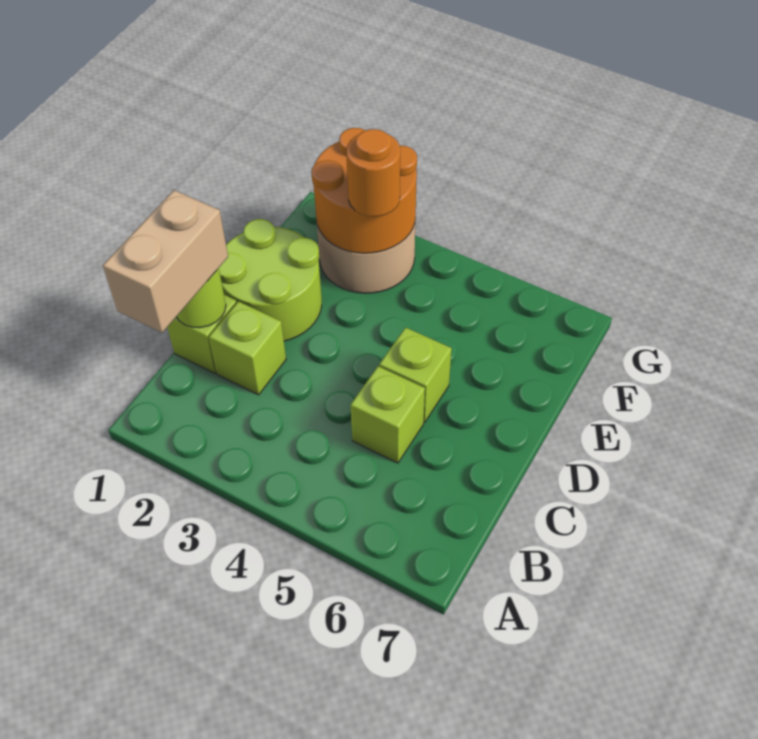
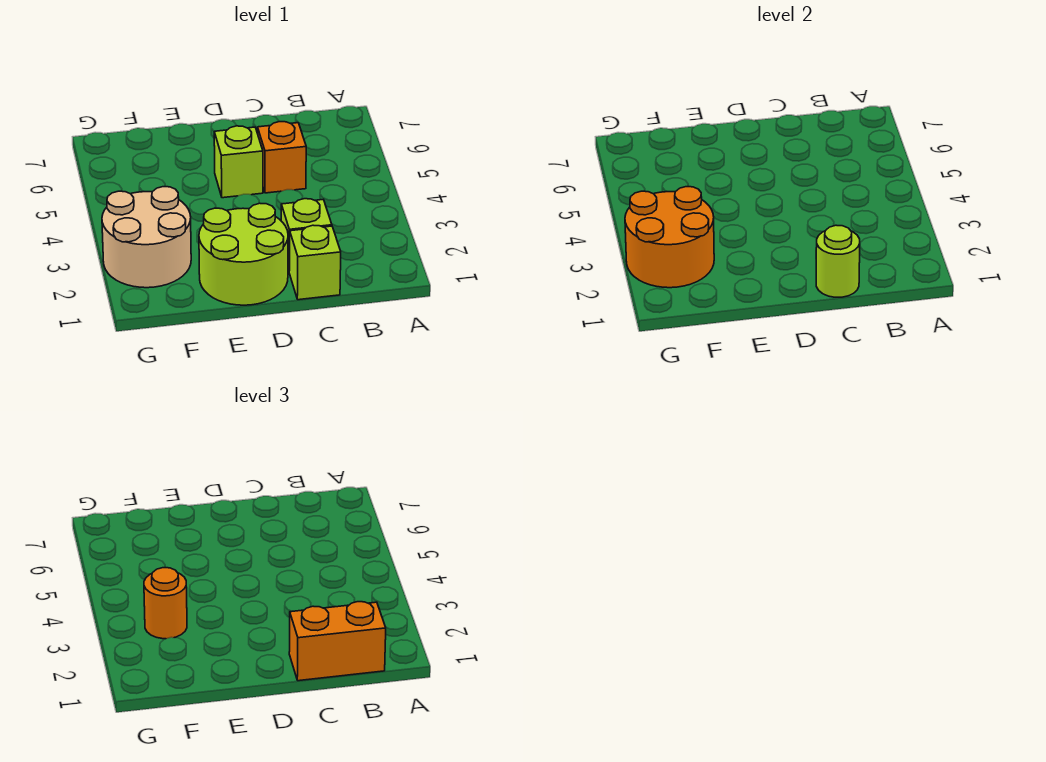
tan 1x2 brick [103,190,228,333] -> orange 1x2 brick [289,602,386,681]
lime 1x1 brick [350,366,425,463] -> orange 1x1 brick [258,122,306,193]

